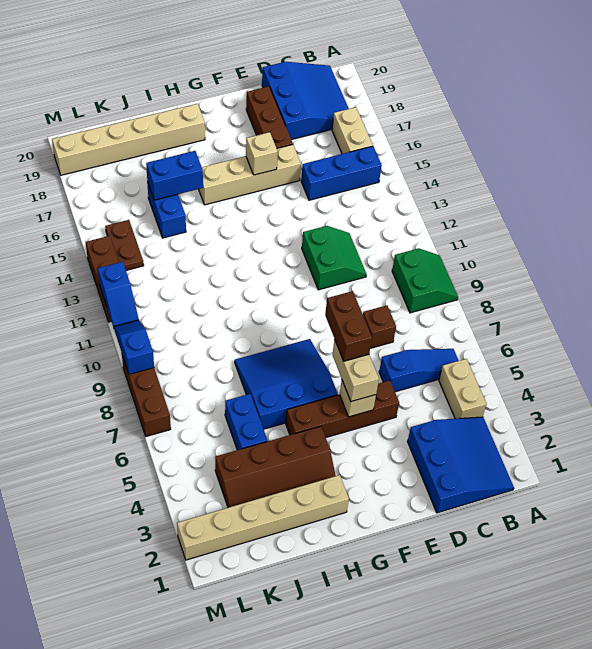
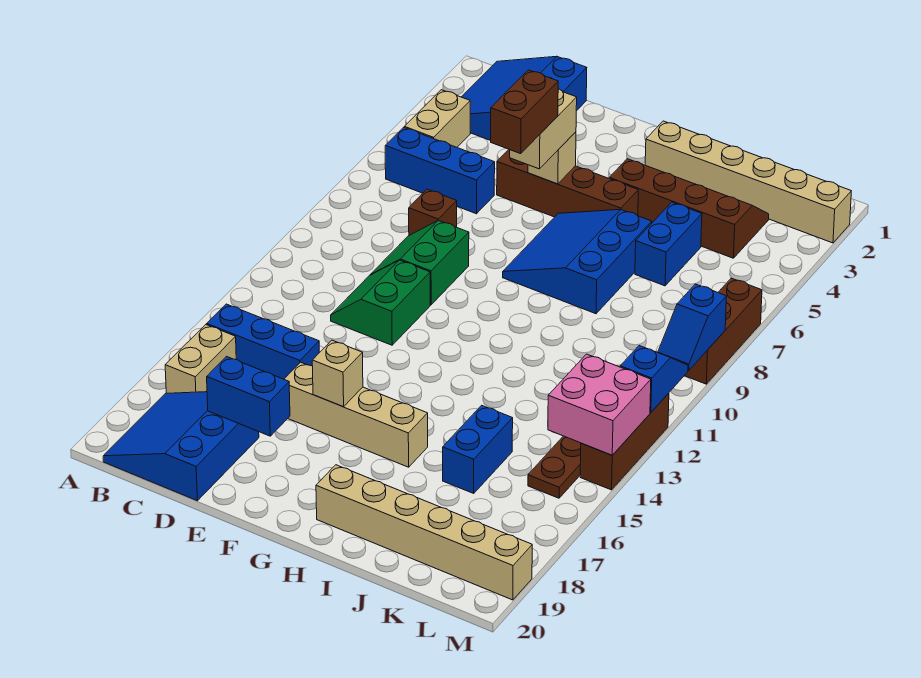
green 2x2 slope [392,248,458,313] -> green 2x2 slope moved to [370,220,469,305]
blue 1x3 slope [379,349,459,392] -> blue 1x3 brick [385,127,495,214]
brown 1x3 brick [246,86,293,148] -> none
blue 3x3 slope [235,339,338,429] -> blue 3x3 slope turned to [503,209,652,314]
blue 1x2 brick [146,151,203,200] -> blue 1x2 brick moved to [207,357,290,436]
none -> pink 2x2 brick [548,354,651,455]

